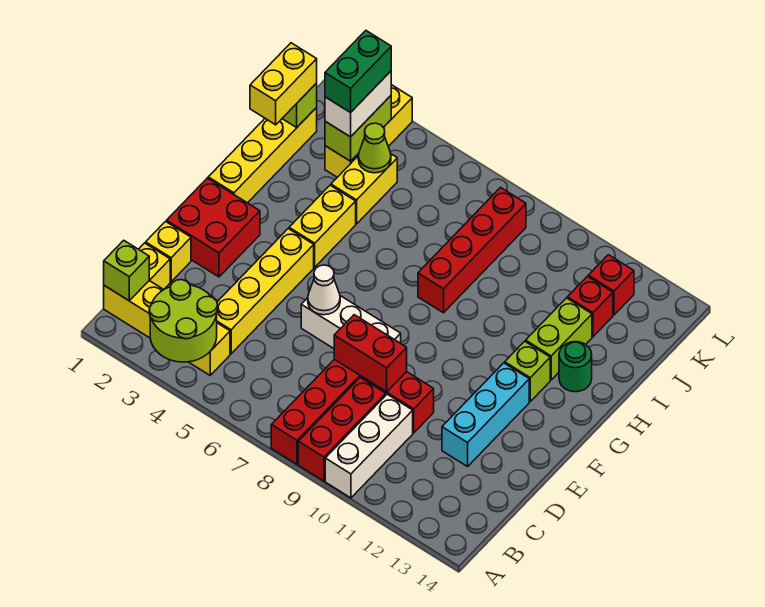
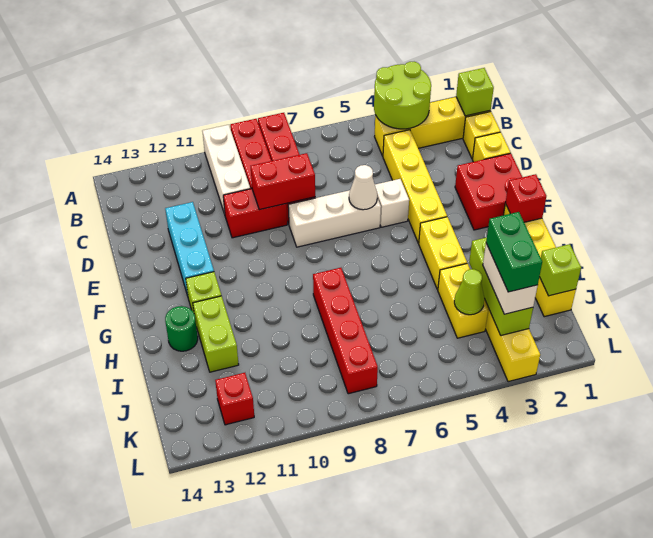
none -> white 1x1 brick [375,179,409,227]
yellow 1x2 brick [250,43,317,125] -> none
lime 1x2 brick [325,96,391,161] -> lime 1x3 brick [469,237,533,335]
red 1x1 brick [567,276,613,337] -> red 1x1 brick moved to [505,174,546,222]

